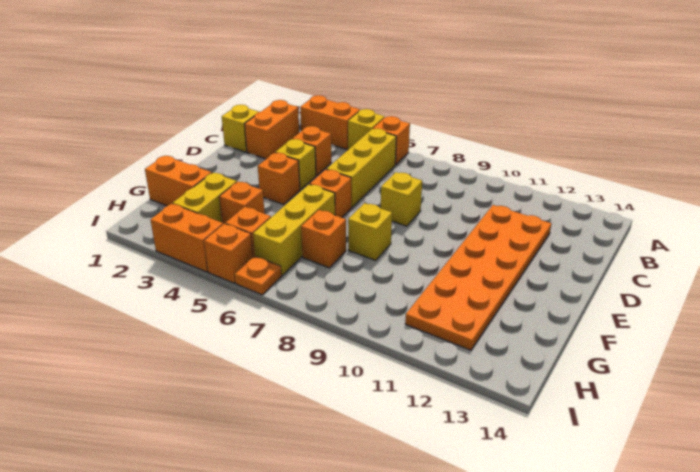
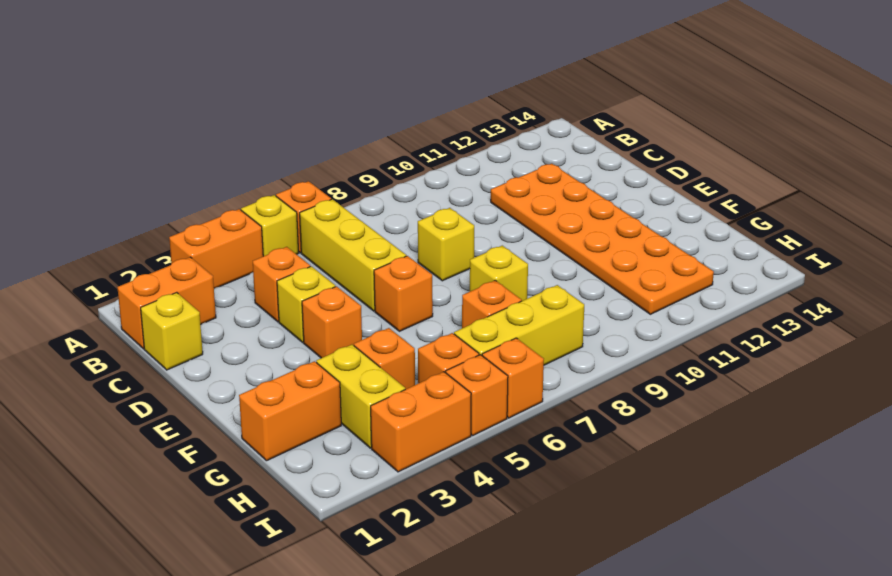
orange 1x2 brick [245,100,299,159] -> orange 1x2 brick turned to [117,257,216,349]
yellow 1x3 brick [253,184,335,275] -> yellow 1x3 brick turned to [454,285,584,365]
orange 1x1 plate [235,256,282,295] -> orange 1x1 brick [482,338,544,418]

